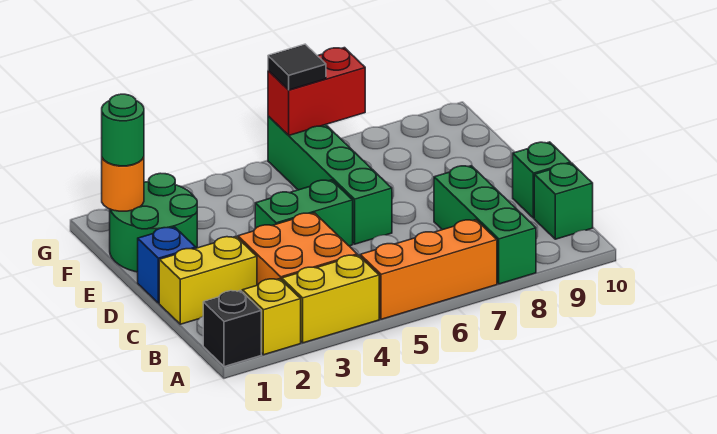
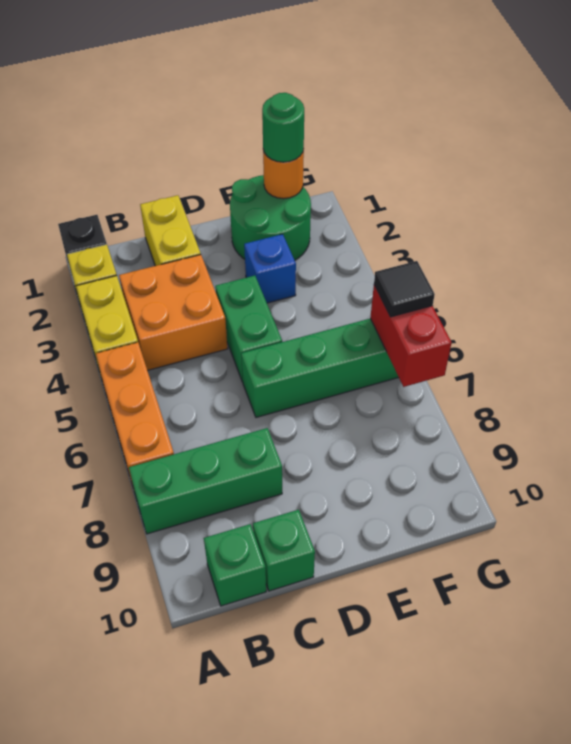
blue 1x1 brick [138,227,196,303] -> blue 1x1 brick moved to [244,234,296,303]

